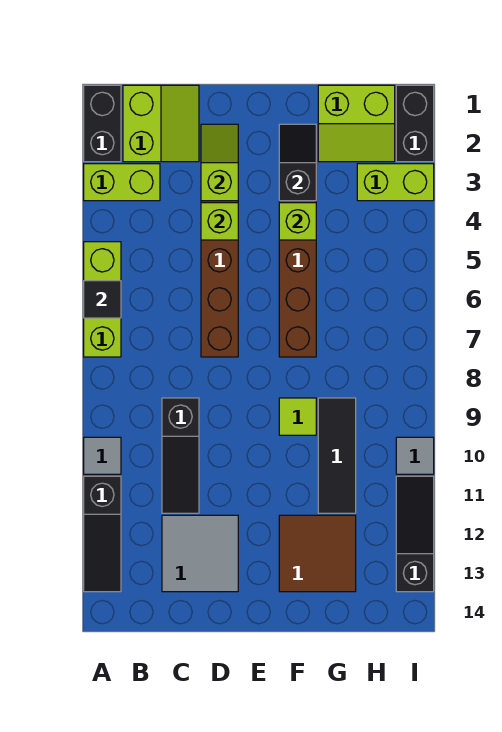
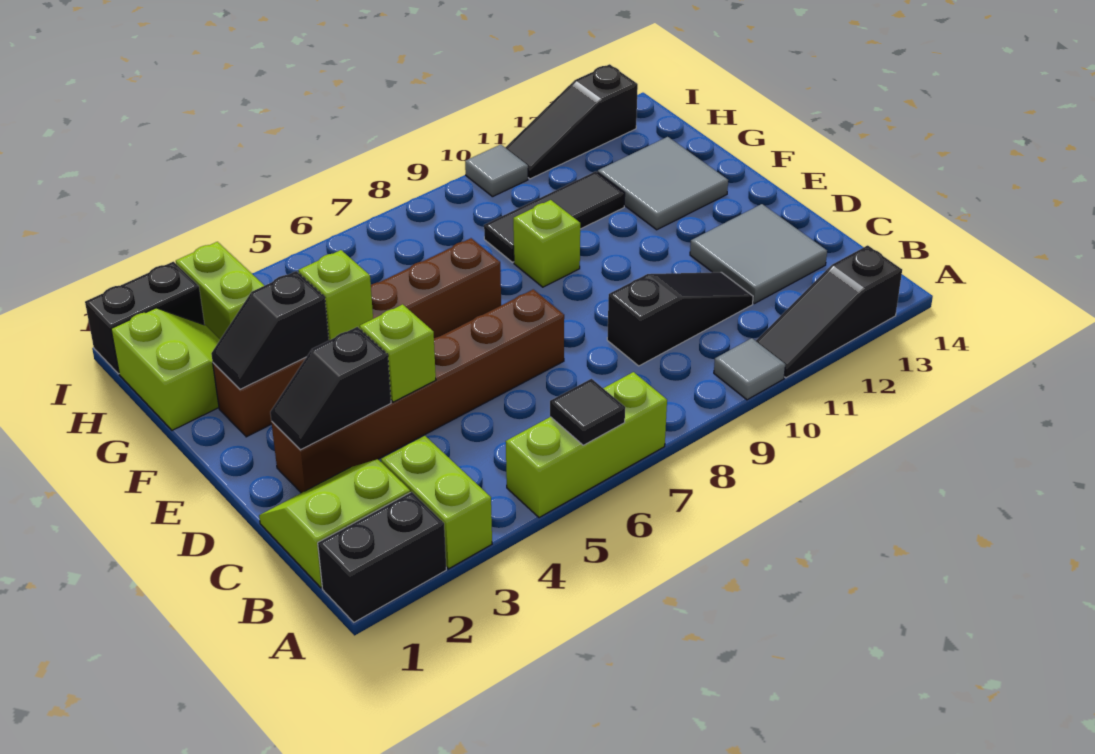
black 1x3 slope [84,476,121,592] -> black 1x3 slope turned to [756,245,902,378]
lime 1x2 slope [201,124,238,201] -> black 1x2 slope [270,327,391,450]
lime 1x1 tile [279,398,316,435] -> lime 1x1 brick [513,200,580,287]
brown 2x2 tile [279,515,356,592] -> grey 2x2 tile [598,137,728,230]

